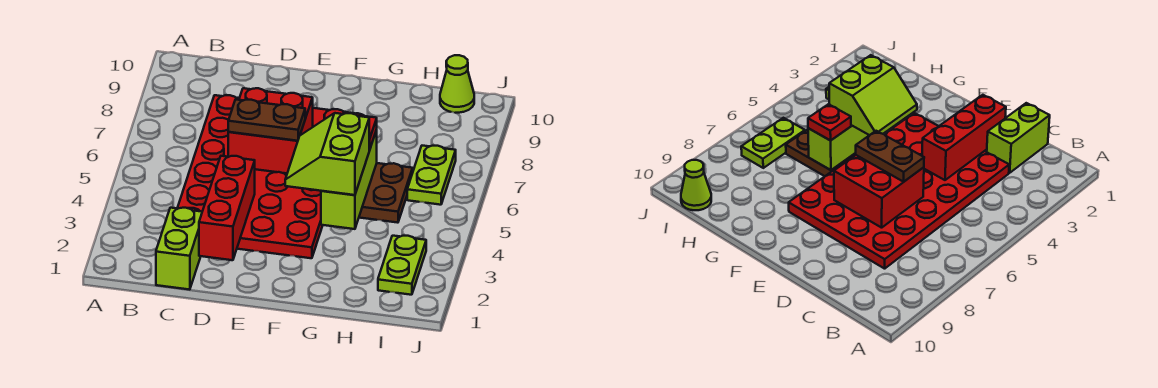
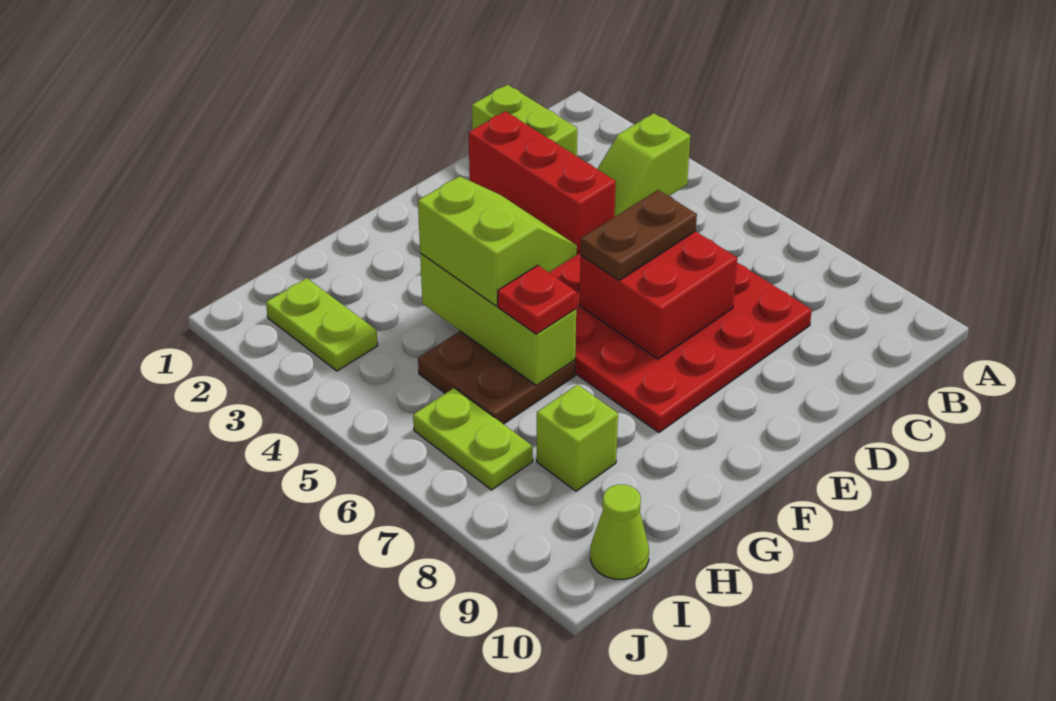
none -> lime 1x2 slope [598,113,690,216]
none -> lime 1x1 brick [537,385,618,491]

